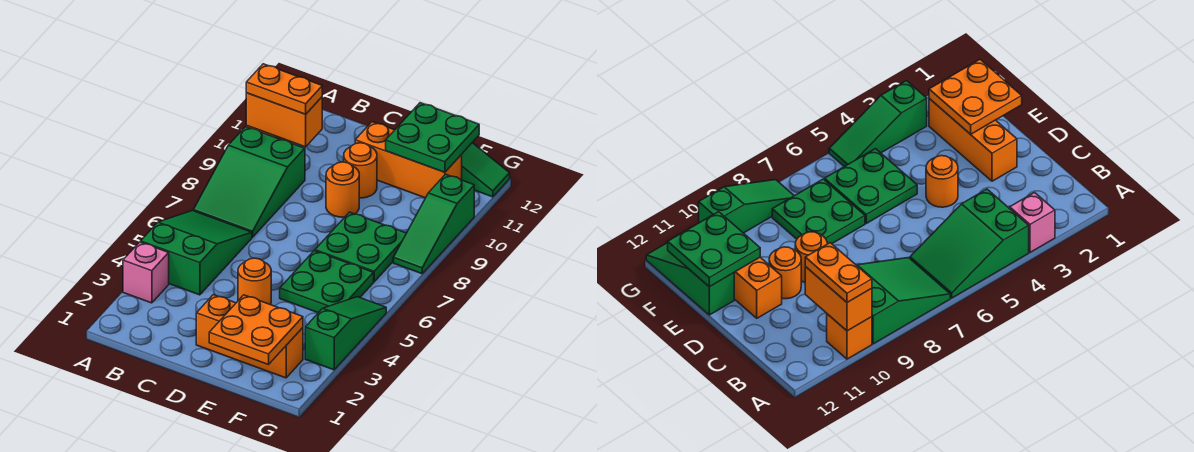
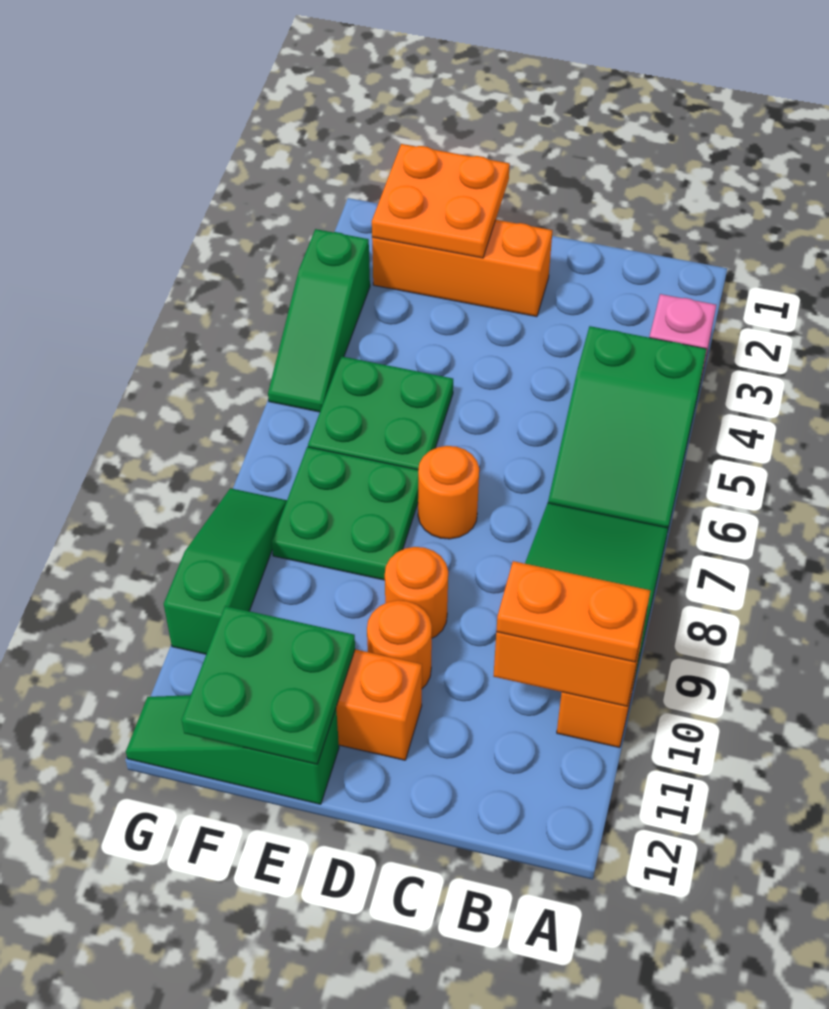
orange 1x1 round brick [238,258,271,305] -> orange 1x1 round brick moved to [418,446,479,539]

